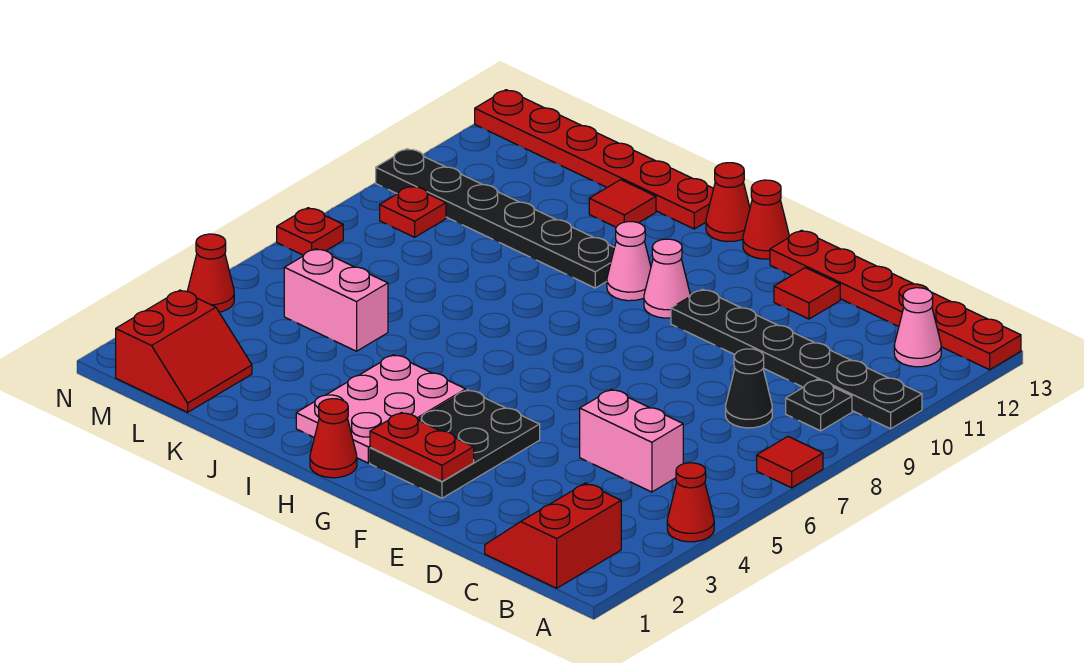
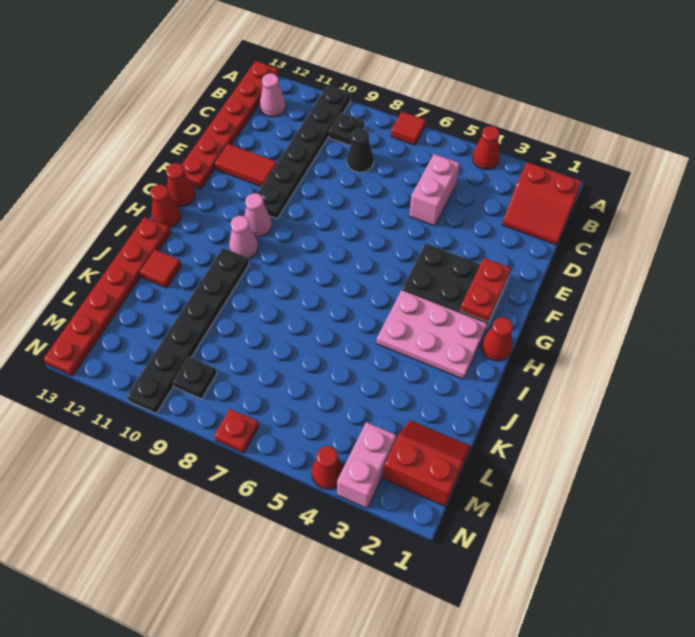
red 1x1 tile [774,268,840,319] -> red 1x2 tile [215,144,277,187]
pink 1x2 brick [284,249,388,351] -> pink 1x2 brick moved to [337,422,396,508]
red 1x1 plate [380,186,446,237] -> black 1x1 plate [173,357,217,399]

